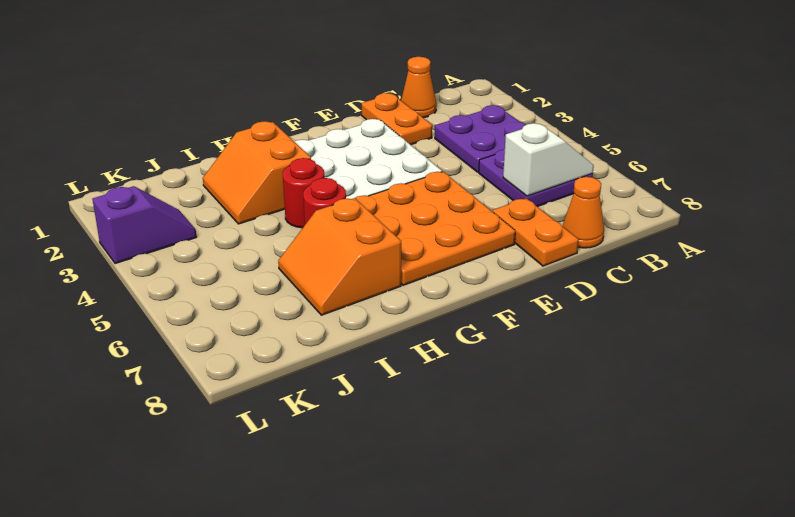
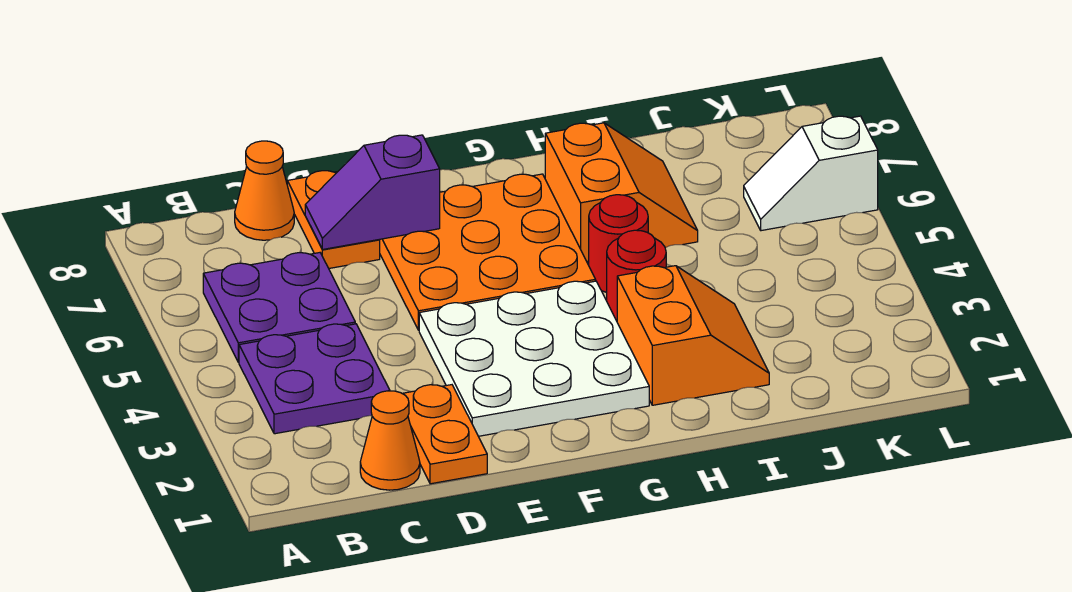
white 1x2 slope [503,123,594,196] -> white 1x2 slope moved to [744,116,878,231]
purple 1x2 slope [92,186,196,264] -> purple 1x2 slope moved to [305,135,440,249]

